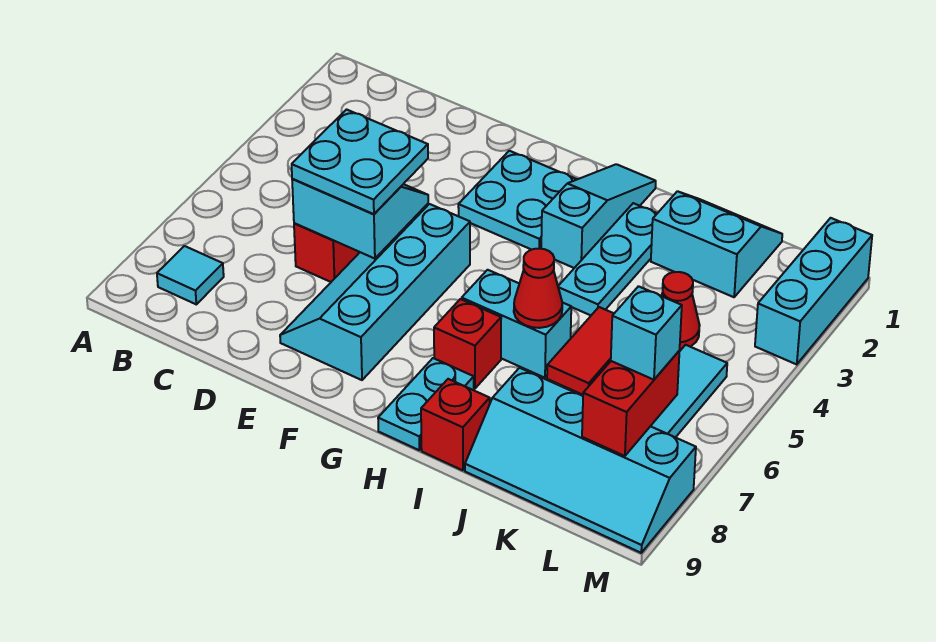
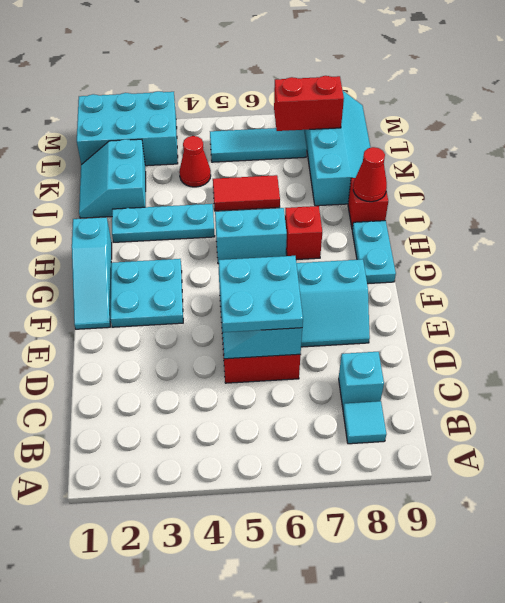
cyan 1x3 slope [541,164,656,268] -> cyan 1x3 slope turned to [72,217,112,329]
cyan 1x2 brick [462,270,571,378] -> cyan 1x2 brick turned to [215,208,287,264]
cyan 1x2 plate [378,358,474,450] -> cyan 1x2 plate turned to [352,221,396,284]
red 1x1 cone [514,248,562,328] -> red 1x1 cone moved to [353,147,387,202]
cyan 1x1 brick [611,286,682,380] -> cyan 1x1 brick moved to [339,352,384,408]
cyan 1x3 brick [755,218,872,364] -> cyan 2x3 brick [77,91,178,166]

